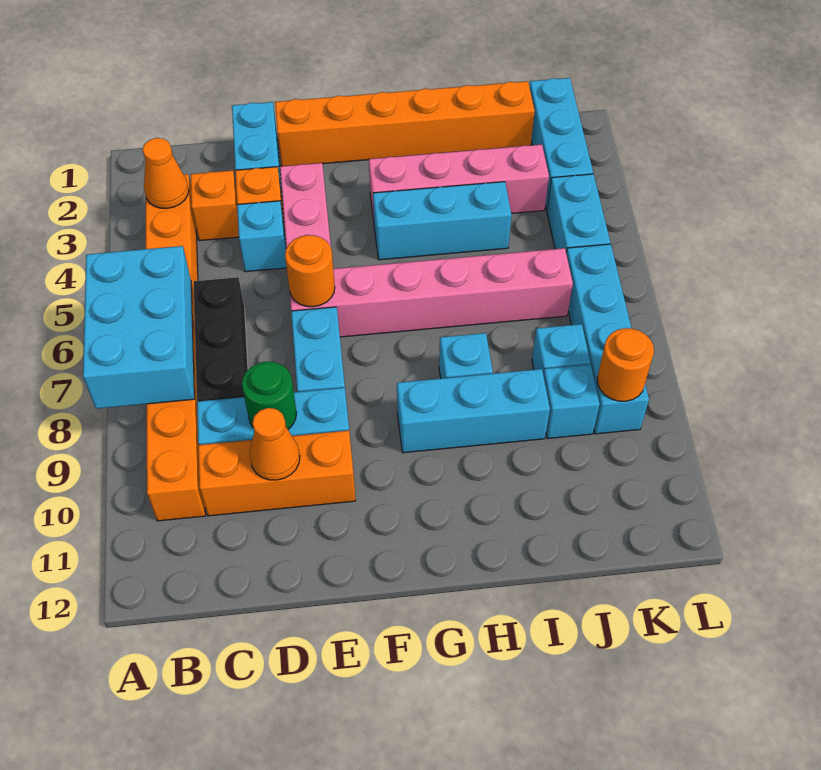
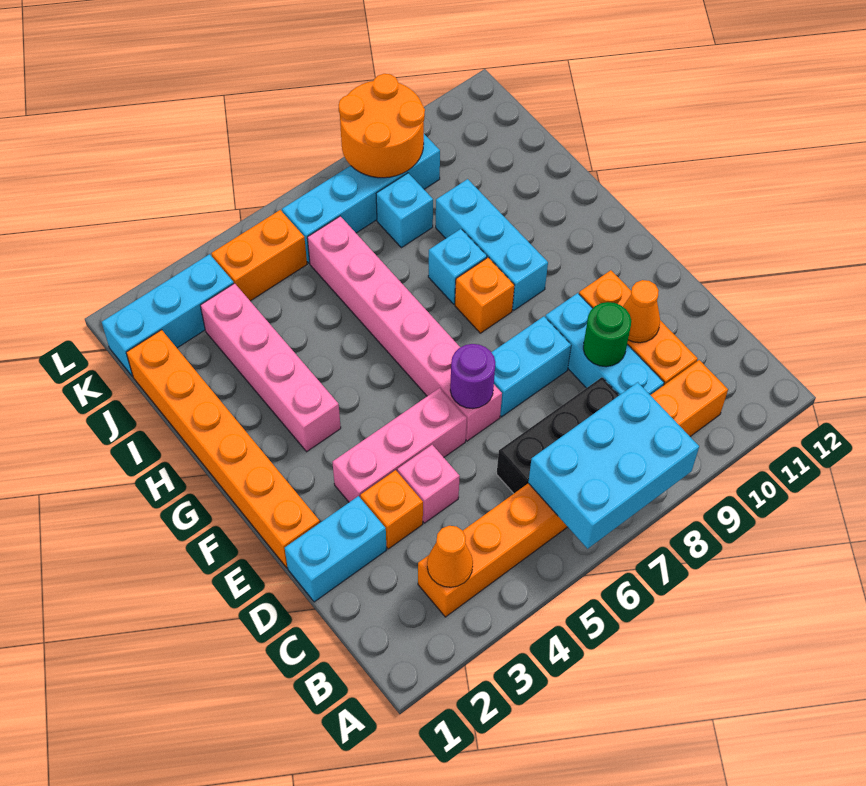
orange 1x1 brick [191,170,239,241] -> orange 1x1 brick moved to [455,257,514,333]
cyan 1x1 brick [237,201,287,272] -> pink 1x1 brick [397,445,460,523]
orange 1x1 round brick [285,235,335,307] -> purple 1x1 round brick [450,344,495,409]
cyan 1x3 brick [373,182,512,260] -> none
cyan 1x1 brick [543,364,600,439] -> none
cyan 1x2 brick [547,174,610,253] -> orange 1x2 brick [211,210,307,301]
orange 1x1 round brick [597,328,654,401] -> orange 2x2 round brick [339,74,425,178]

